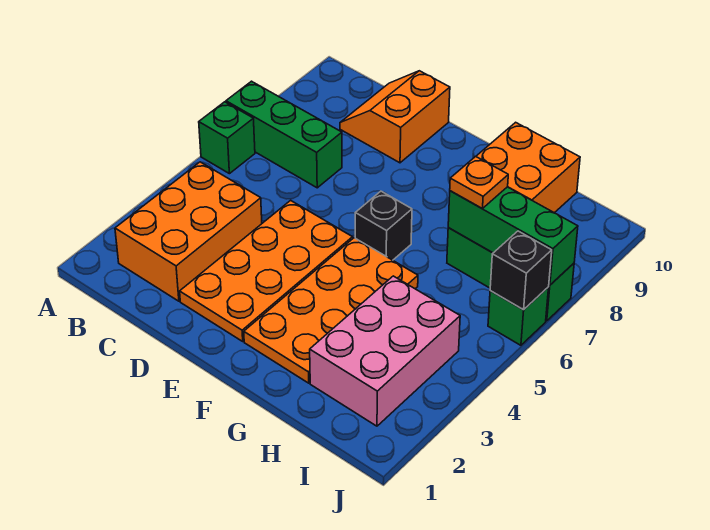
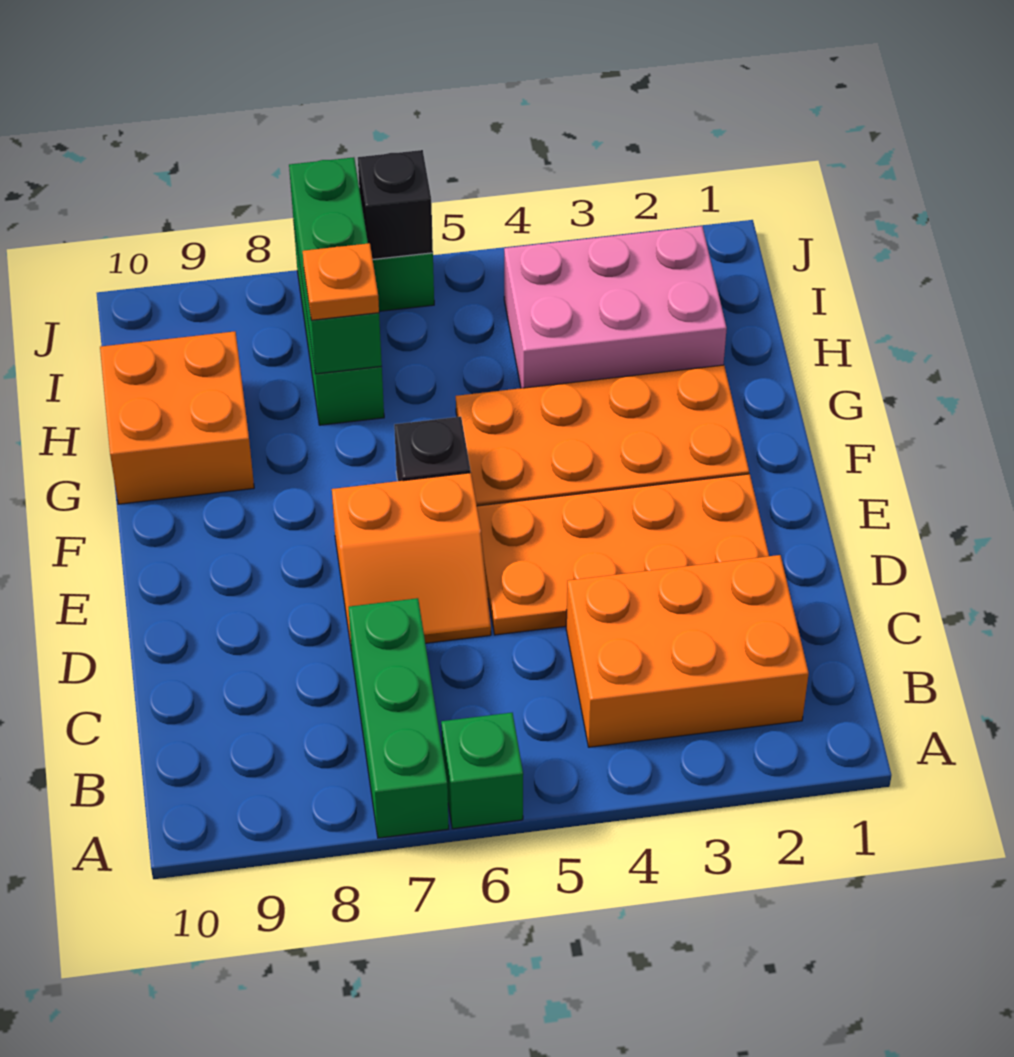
orange 2x2 slope [340,71,450,163] -> orange 2x2 slope moved to [332,473,491,652]

